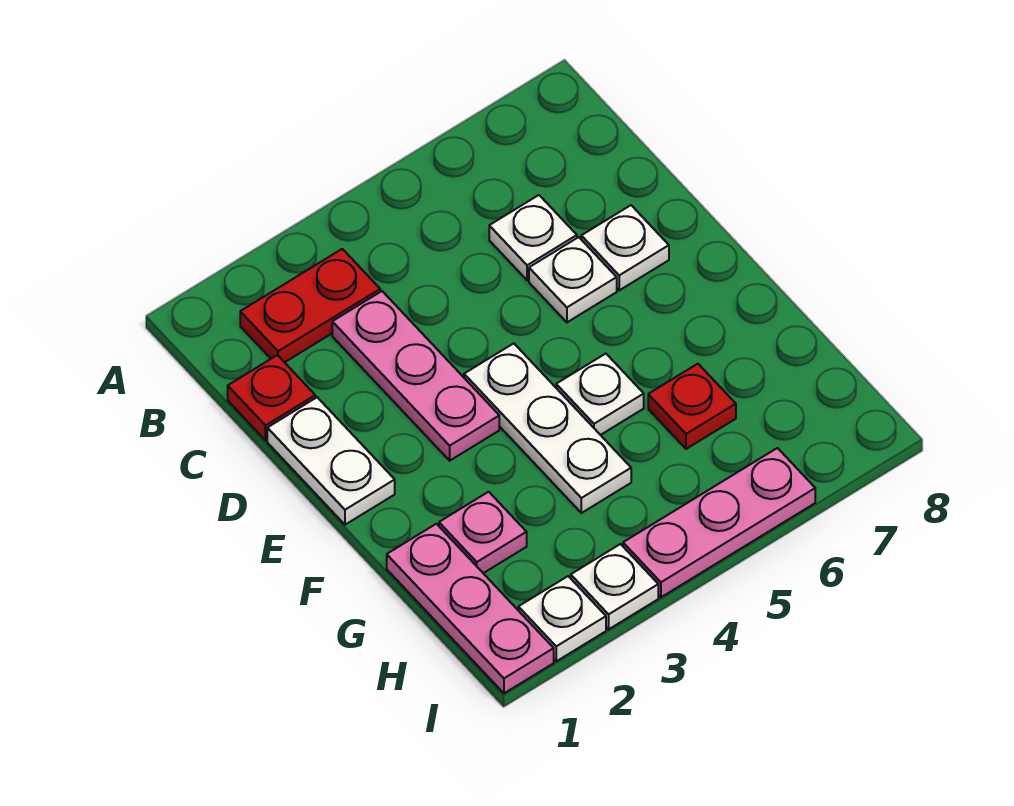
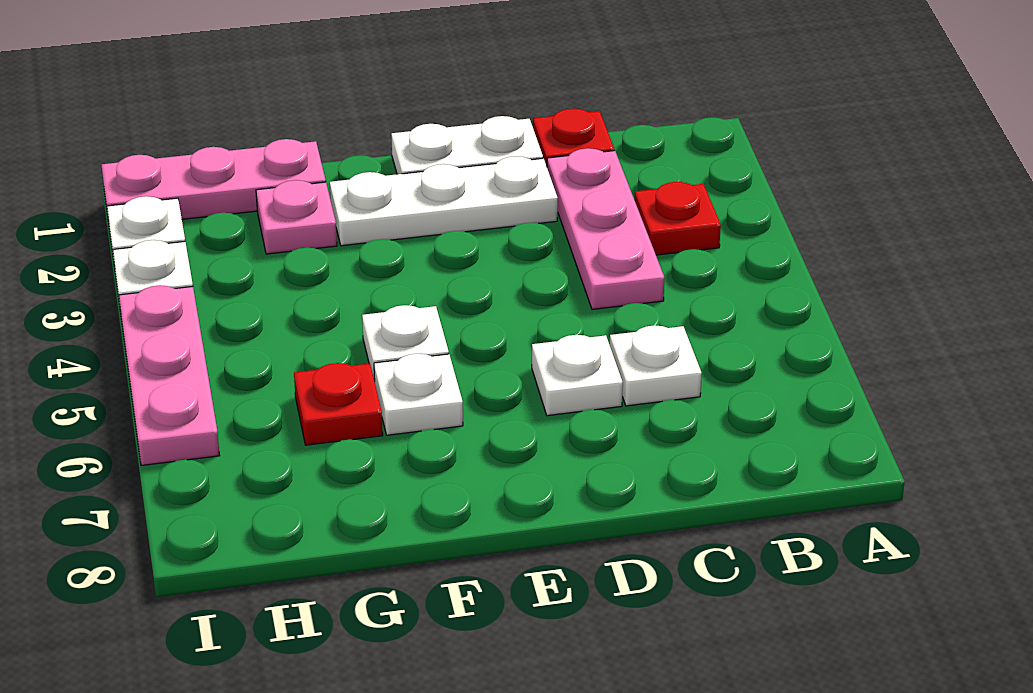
red 1x2 plate [240,249,380,362] -> red 1x1 plate [634,182,721,255]
pink 1x3 plate [332,291,499,461] -> pink 1x3 plate turned to [547,148,664,309]
white 1x1 plate [581,205,669,290] -> white 1x1 plate moved to [374,354,463,435]
white 1x3 plate [464,343,631,513] -> white 1x3 plate moved to [330,156,558,246]

